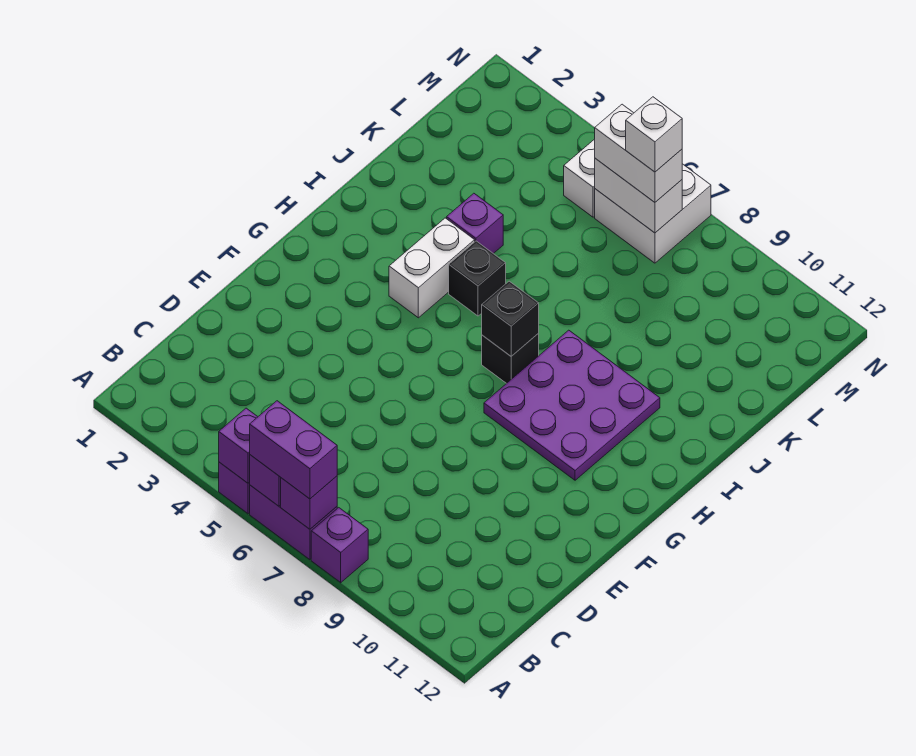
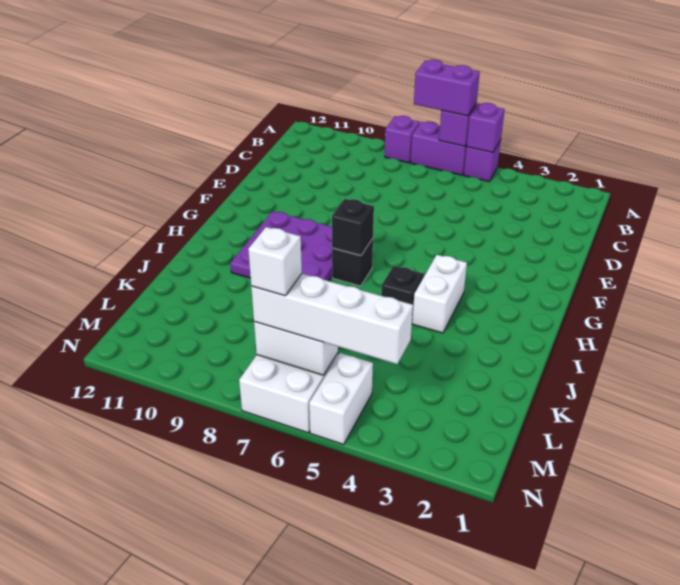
purple 1x1 brick [281,476,337,529] -> none
purple 1x1 brick [447,193,503,254] -> none
white 1x2 brick [595,104,682,202] -> white 1x4 brick [251,274,413,364]

